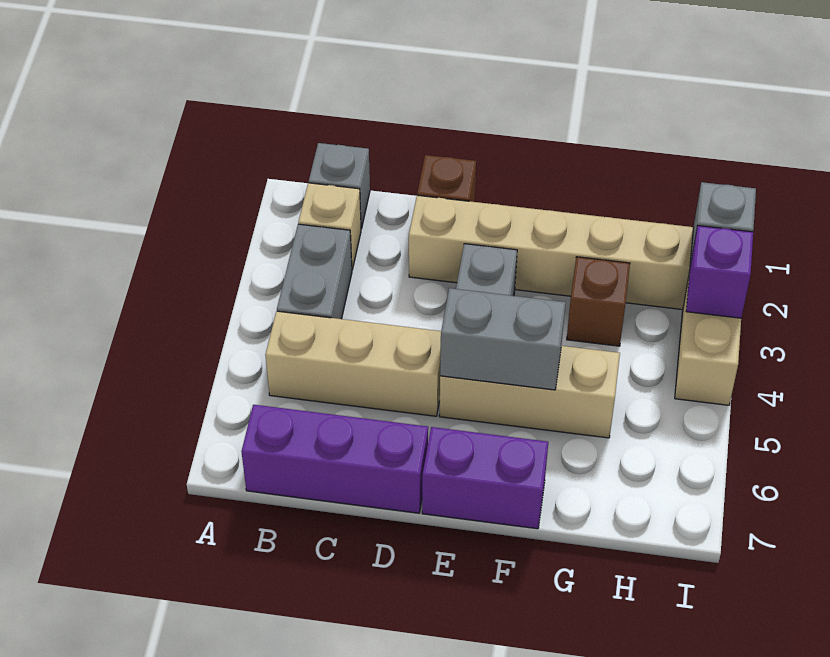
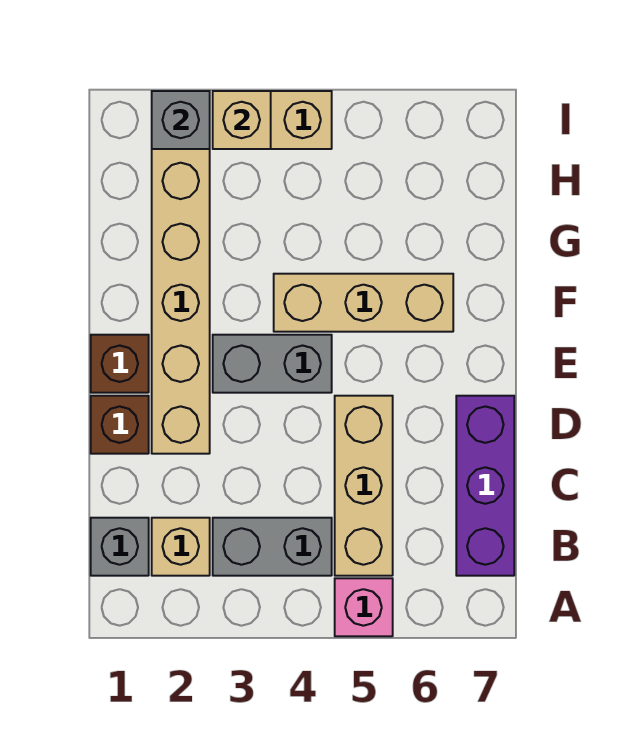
none -> pink 1x1 brick [335,578,393,636]
tan 1x3 brick [439,346,620,438] -> tan 1x3 brick turned to [274,274,453,332]
grey 1x2 brick [440,288,566,390] -> none
purple 1x2 brick [422,427,548,529] -> none
brown 1x1 brick [567,257,630,346] -> brown 1x1 brick moved to [91,335,149,393]
purple 1x1 brick [686,226,753,318] -> tan 1x1 brick [213,91,271,149]

